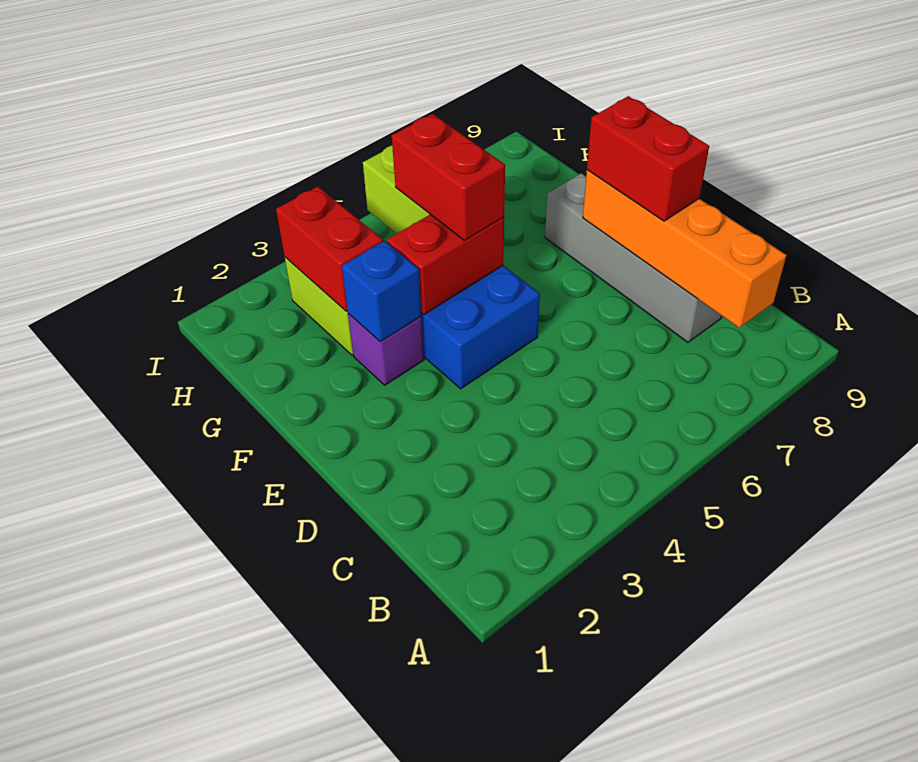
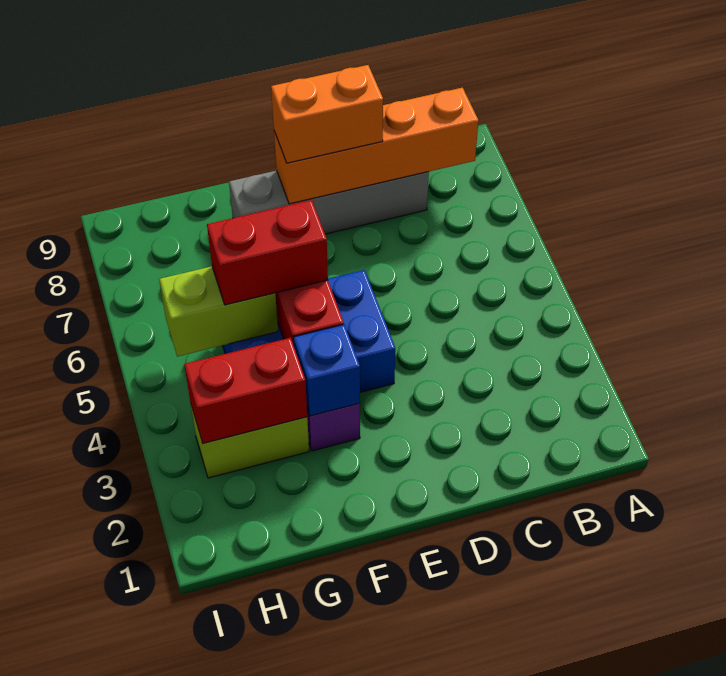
red 1x2 brick [587,96,709,221] -> orange 1x2 brick [271,65,383,163]

